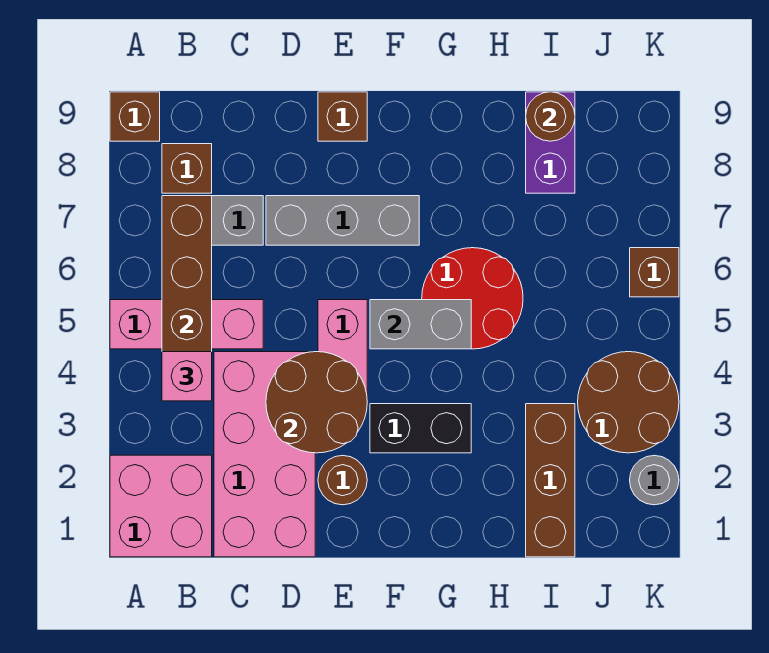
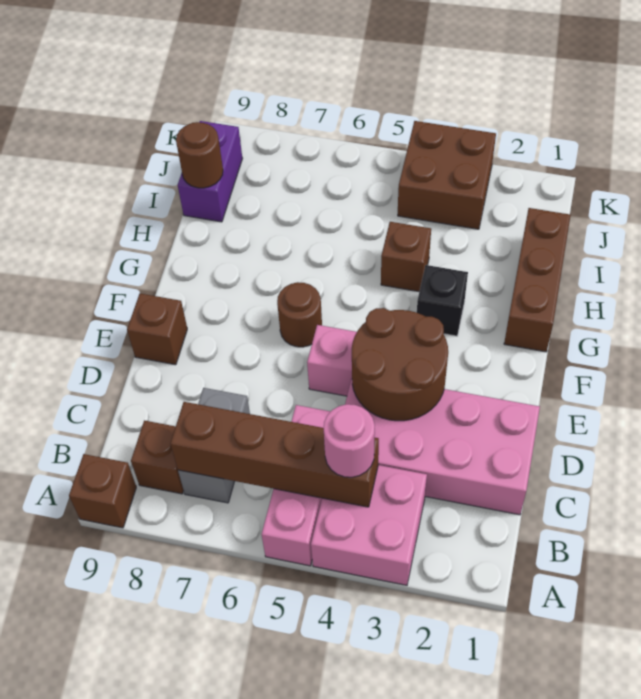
pink 2x2 brick [110,455,212,557] -> pink 2x2 brick moved to [311,465,427,585]
pink 1x1 brick [162,352,212,401] -> pink 1x1 round brick [324,404,375,477]
grey 1x3 brick [266,196,419,245] -> none
brown 1x1 round brick [318,455,367,505] -> brown 1x1 round brick moved to [277,282,322,347]
black 1x2 brick [370,404,471,453] -> black 1x1 brick [417,265,468,336]
grey 1x2 brick [370,300,471,349] -> none
red 2x2 round brick [422,248,523,349] -> none
brown 1x3 brick [526,404,575,557] -> brown 1x3 brick turned to [504,208,571,352]
purple 1x2 brick [526,92,575,193] -> purple 1x2 brick turned to [178,121,242,222]
brown 2x2 round brick [578,352,679,453] -> brown 2x2 brick [398,121,496,229]
grey 1x1 round brick [630,455,679,505] -> none
brown 1x1 brick [630,248,679,297] -> brown 1x1 brick moved to [381,222,431,292]

